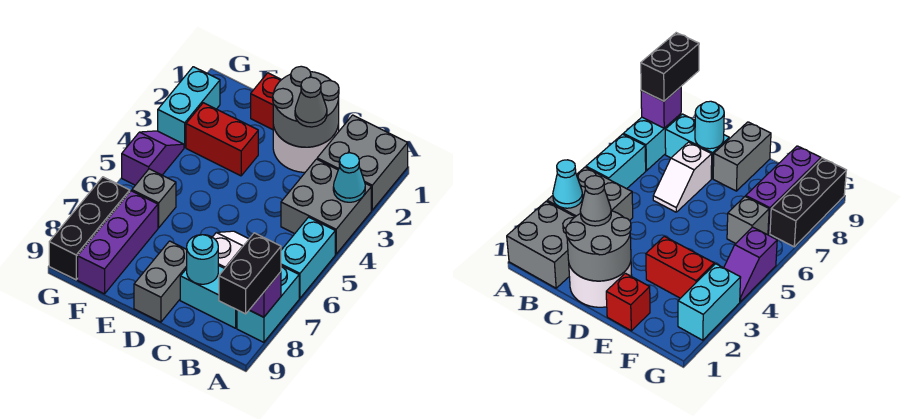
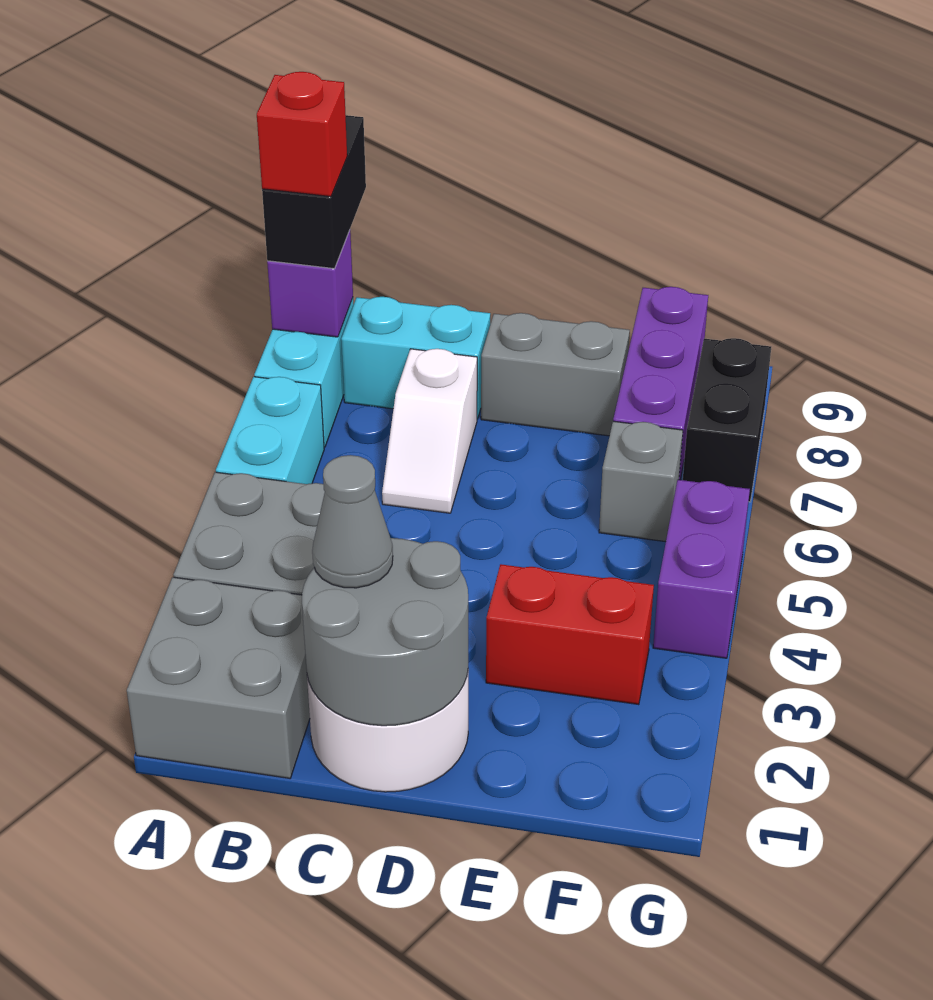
cyan 1x1 cone [333,153,365,202] -> none
cyan 1x1 round brick [187,235,218,284] -> none
grey 1x2 brick [134,241,187,322] -> grey 1x2 brick turned to [481,313,630,436]
red 1x1 brick [251,73,281,130] -> red 1x1 brick moved to [257,72,347,197]
cyan 1x2 brick [158,67,220,148] -> none
purple 1x2 slope [122,131,184,185] -> purple 1x2 brick [653,480,750,658]
black 1x3 brick [49,177,130,280] -> black 1x2 brick [683,338,771,502]

